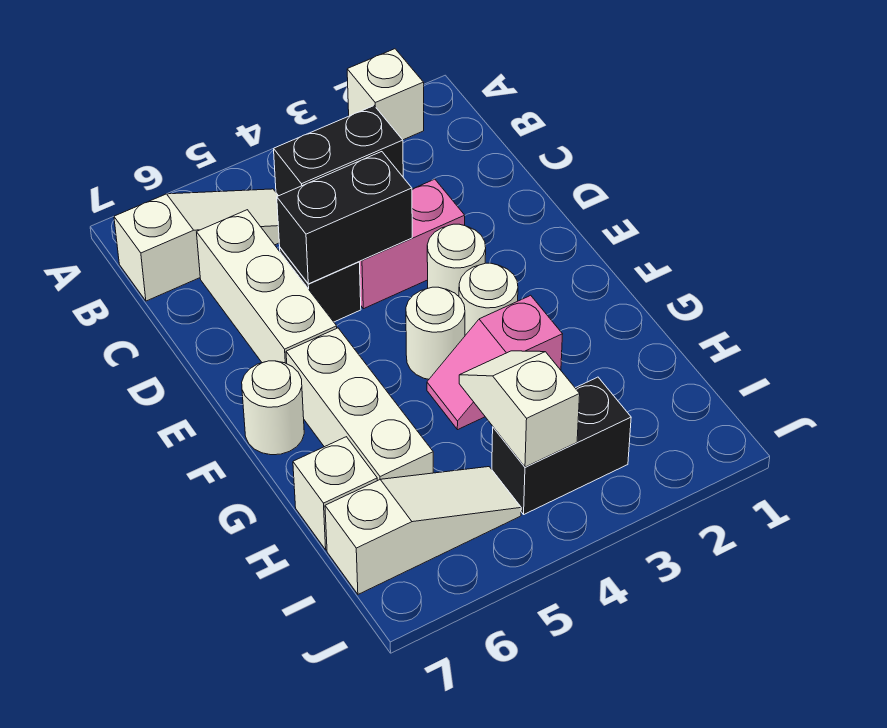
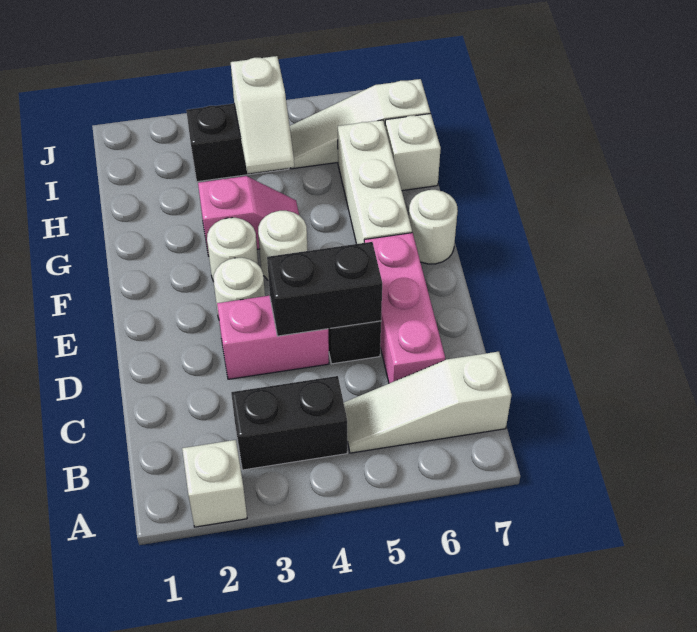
white 1x3 brick [197,210,337,364] -> pink 1x3 brick [364,233,445,383]

